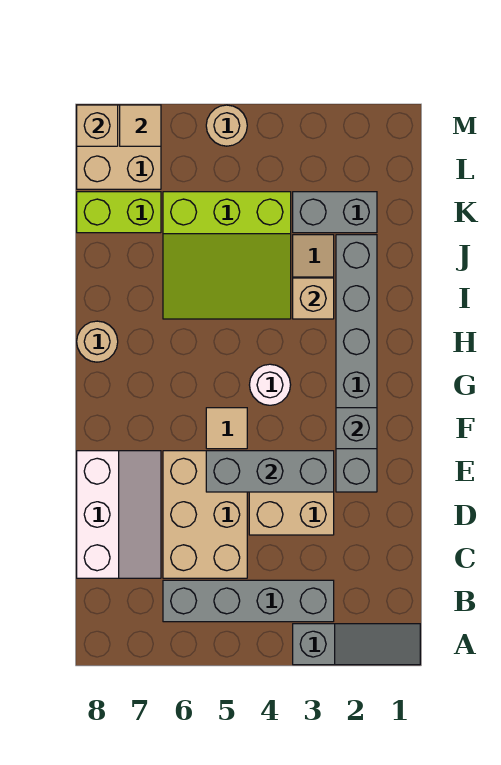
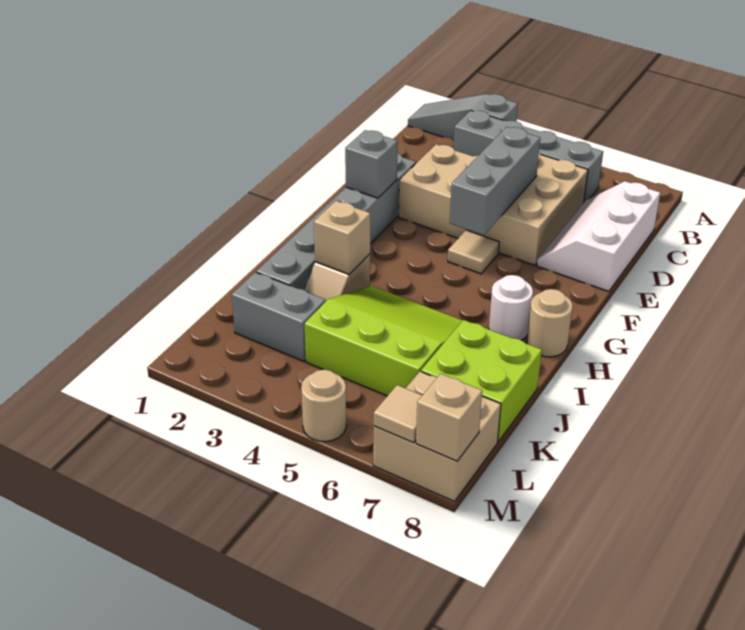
grey 1x3 brick [206,451,334,492] -> grey 1x3 brick turned to [450,127,540,235]
white 1x1 round brick [250,364,291,405] -> white 1x1 round brick moved to [489,275,533,340]
lime 1x2 brick [77,192,161,233] -> lime 2x2 brick [421,320,542,442]

